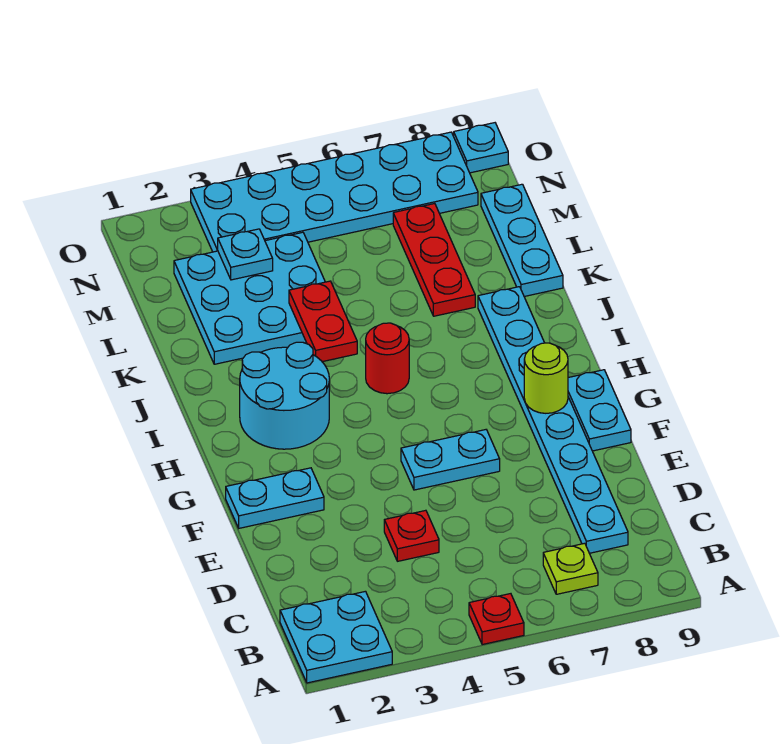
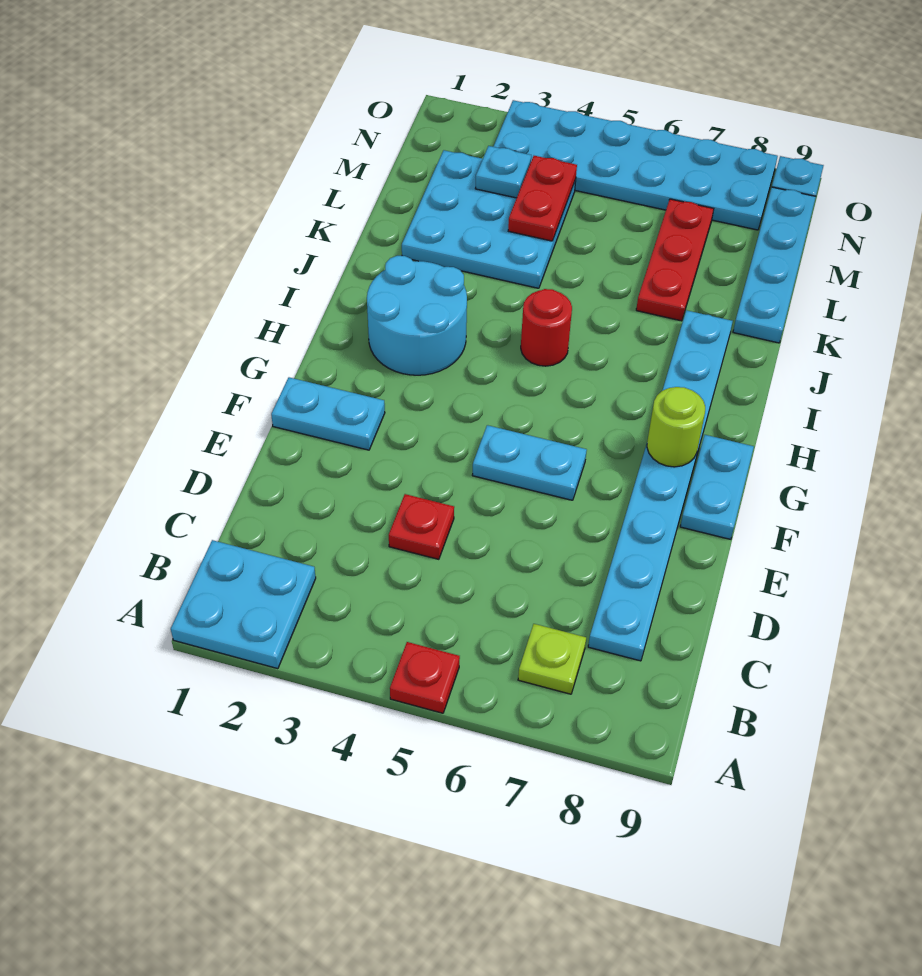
red 1x2 plate [289,281,357,362] -> red 1x2 plate moved to [508,156,577,241]
cyan 1x3 plate [481,184,563,296] -> cyan 1x4 plate [733,187,816,343]

